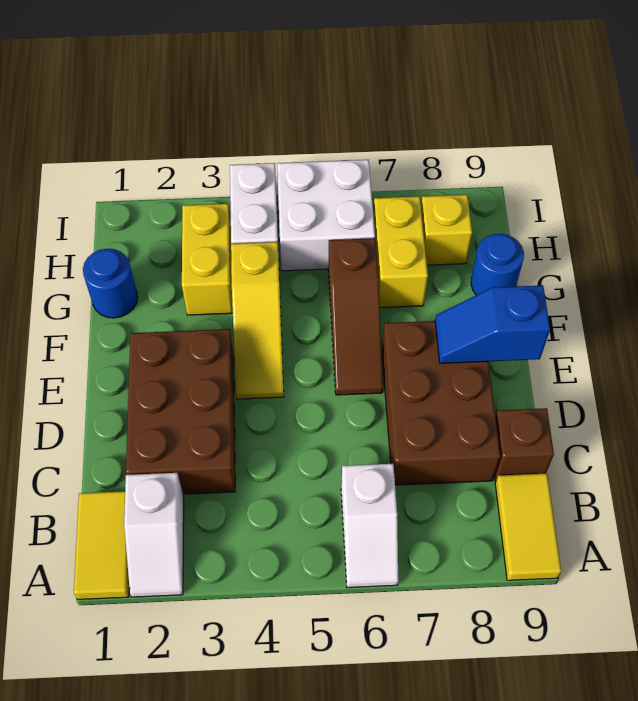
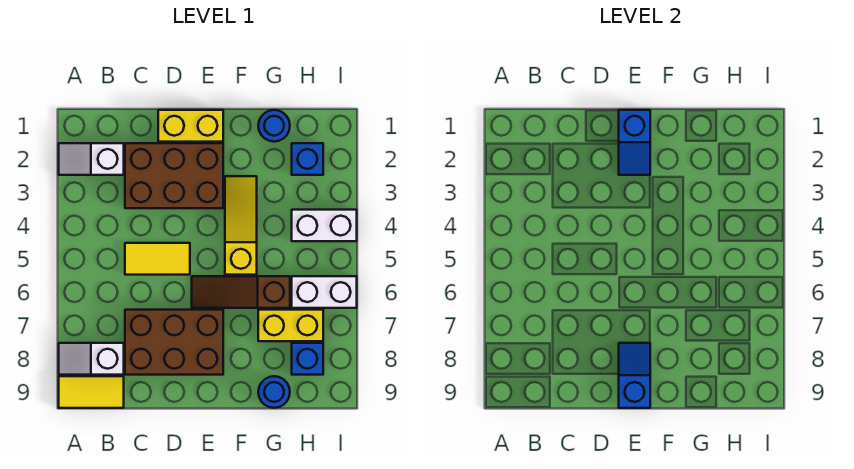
yellow 1x2 tile [74,491,129,599] -> yellow 1x2 tile moved to [125,243,190,275]
white 1x2 slope [341,464,398,588] -> white 1x2 slope moved to [59,343,124,375]
brown 1x1 brick [494,408,554,481] -> none
none -> blue 1x2 slope [619,110,650,175]
yellow 1x3 slope [231,242,284,399] -> yellow 1x3 slope turned to [225,176,257,275]
yellow 1x2 brick [182,204,233,315] -> yellow 1x2 brick moved to [158,110,223,142]
none -> blue 1x1 brick [292,143,323,175]
white 2x2 brick [277,160,375,271] -> white 1x2 brick [292,276,357,308]
yellow 1x1 brick [421,195,472,265] -> blue 1x1 brick [292,343,323,375]

